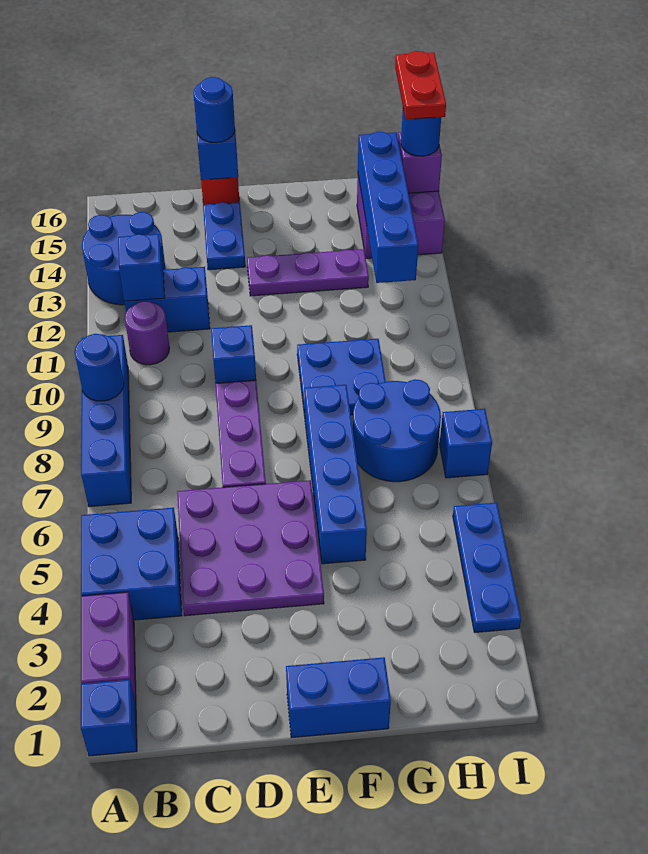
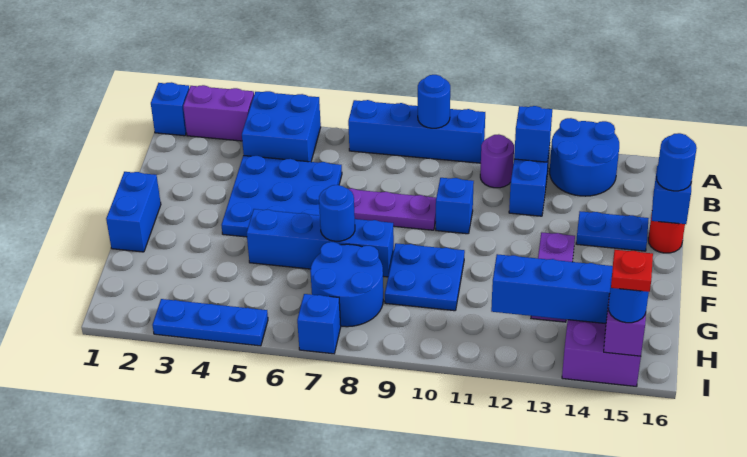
purple 3x3 plate [177,480,324,616] -> blue 3x3 plate [221,155,342,237]
none -> blue 1x1 round brick [319,185,355,241]
red 1x2 plate [395,51,446,119] -> red 1x1 plate [611,250,653,292]

